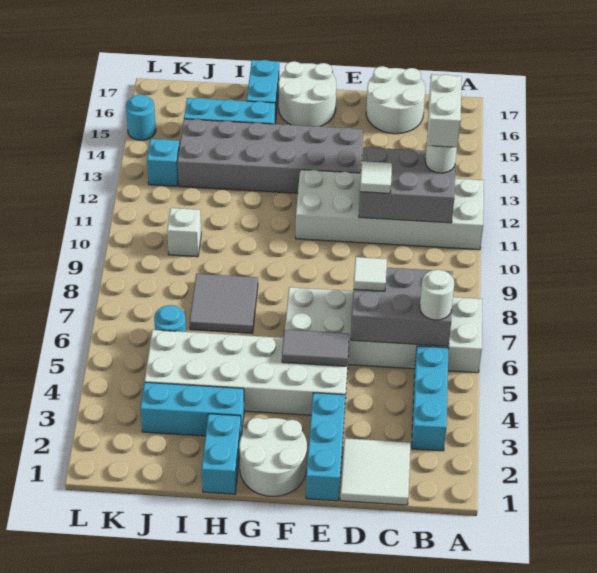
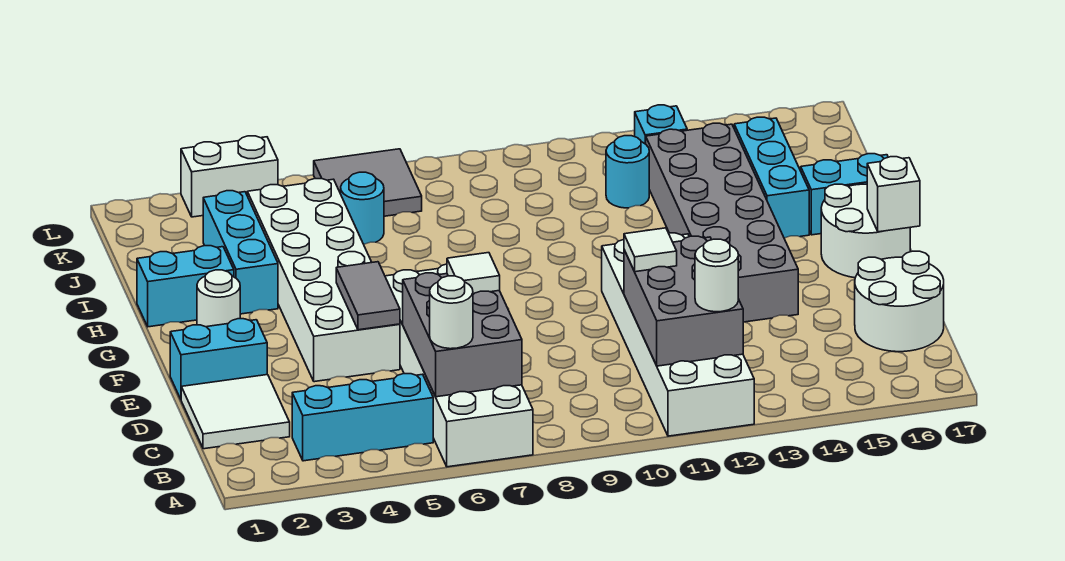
white 1x2 brick [427,74,462,147] -> white 1x2 brick moved to [181,136,278,217]
cyan 1x3 brick [306,393,345,501] -> cyan 1x2 brick [170,319,267,399]
white 2x2 round brick [239,417,307,496] -> white 1x1 round brick [197,270,240,327]
grey 2x2 tile [190,274,258,333] -> grey 2x2 tile moved to [314,149,422,216]
white 1x1 brick [167,208,201,257] -> white 1x1 brick moved to [867,157,920,232]
cyan 1x1 round brick [126,94,156,140] -> cyan 1x1 round brick moved to [606,136,649,208]

